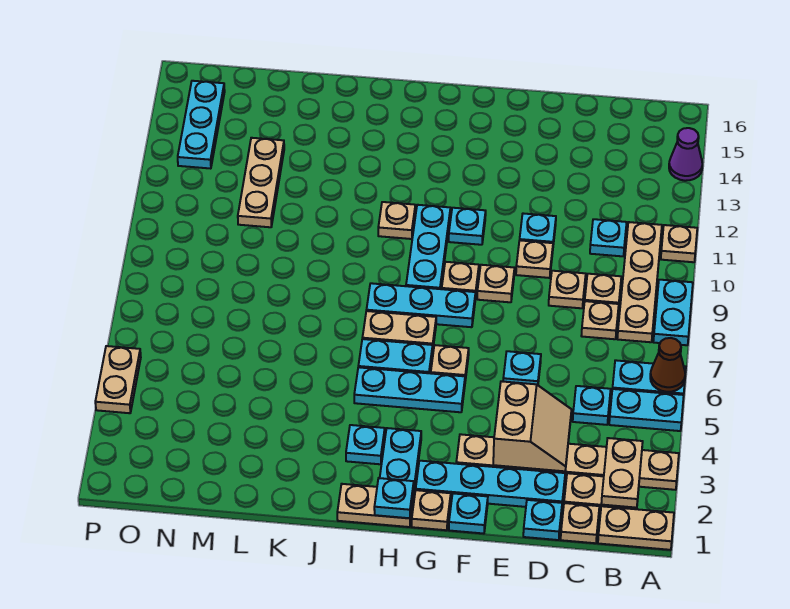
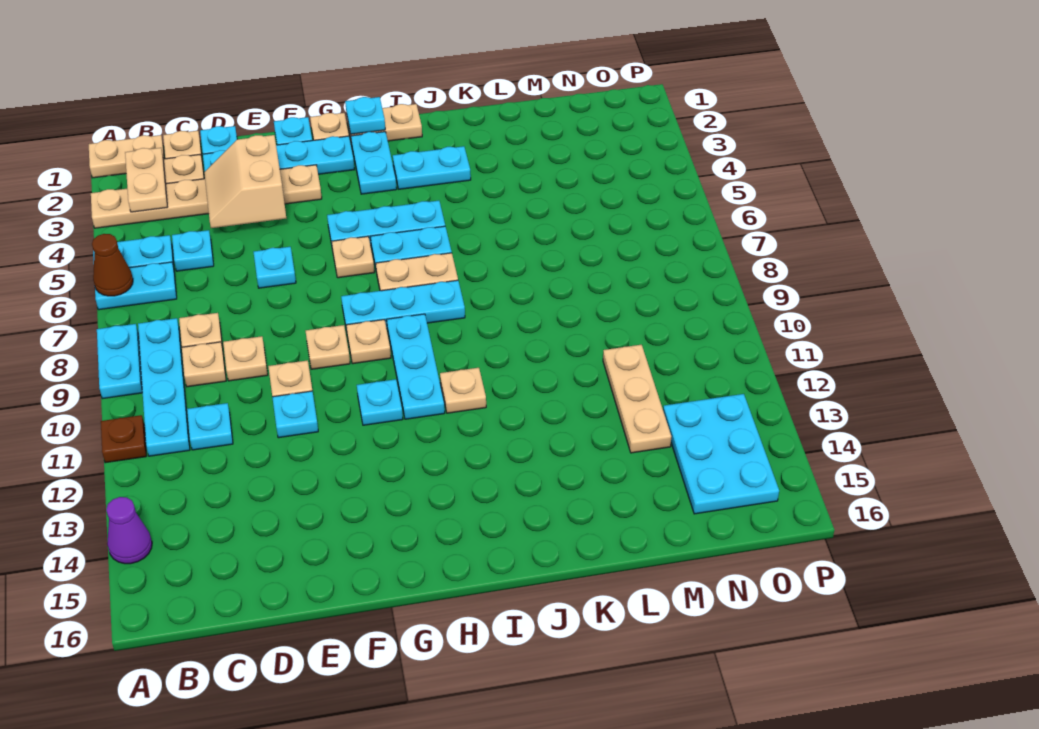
tan 1x1 plate [661,225,697,262] -> brown 1x1 plate [101,415,146,463]
tan 1x4 plate [617,222,662,342] -> cyan 1x4 plate [138,318,190,456]
cyan 1x1 plate [346,425,385,464] -> cyan 1x2 plate [393,146,471,189]
cyan 1x3 plate [178,81,225,169] -> cyan 2x3 plate [663,394,779,514]
tan 1x2 plate [95,346,141,413] -> none

